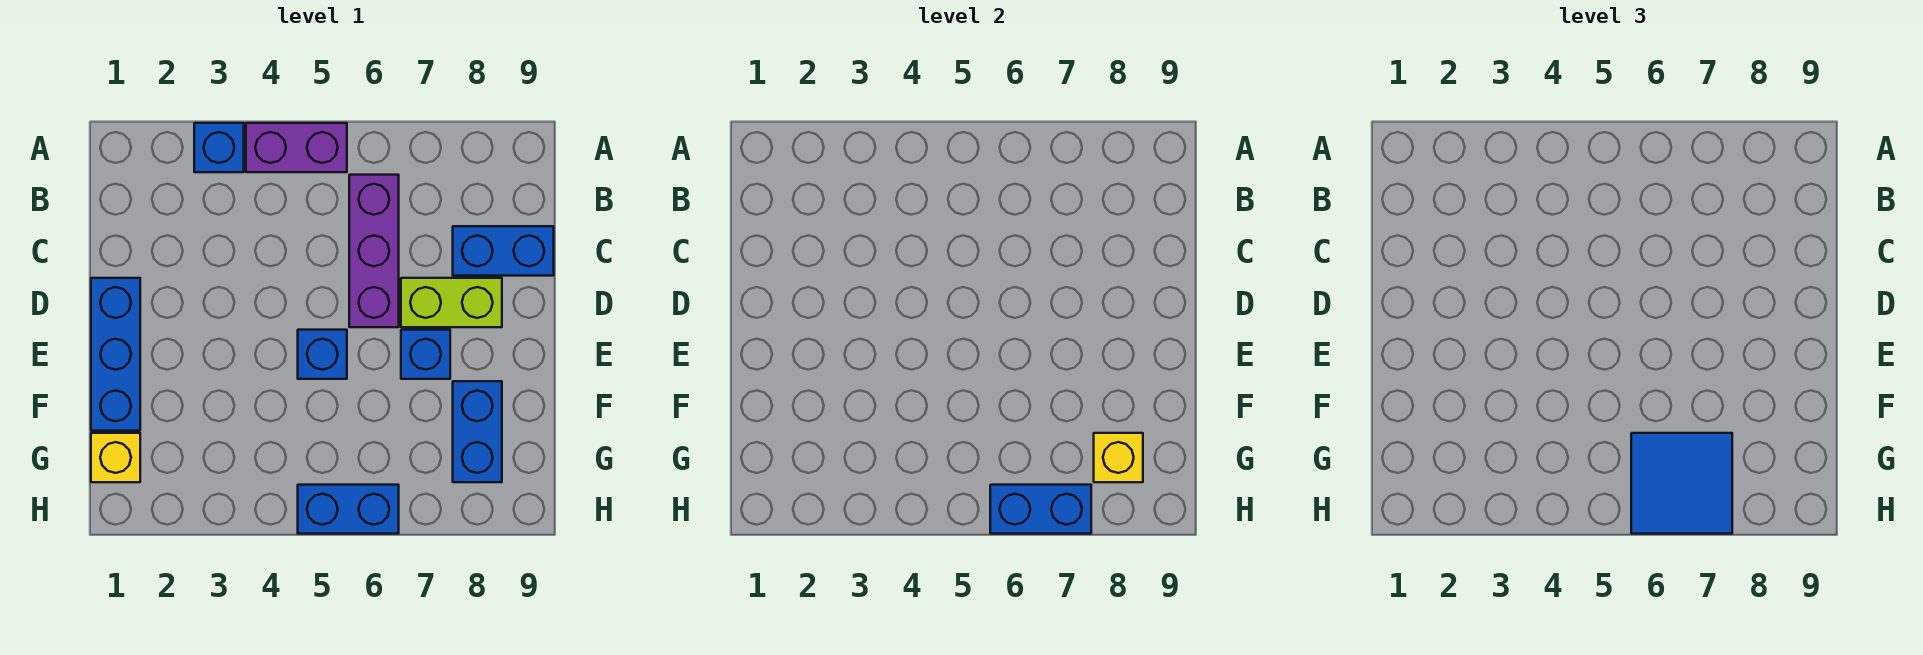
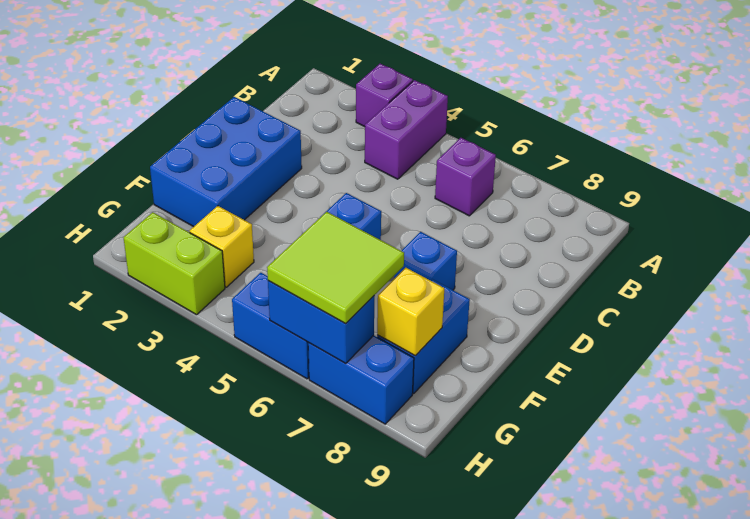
blue 1x1 brick [194,123,244,172] -> purple 1x1 brick [356,64,413,127]
purple 1x2 brick [246,123,347,172] -> purple 1x2 brick turned to [365,80,448,179]
purple 1x3 brick [349,175,399,327] -> purple 1x1 brick [435,138,496,216]
blue 1x2 brick [453,226,554,276] -> blue 1x2 brick moved to [308,335,414,424]
blue 1x3 brick [91,278,140,431] -> blue 2x3 brick [150,97,302,227]
lime 1x2 brick [401,278,502,327] -> lime 1x2 brick moved to [123,212,225,315]
yellow 1x1 brick [91,433,140,482] -> yellow 1x1 brick moved to [190,206,254,287]
blue 2x2 tile [1631,433,1732,534] -> lime 2x2 tile [267,212,404,323]

